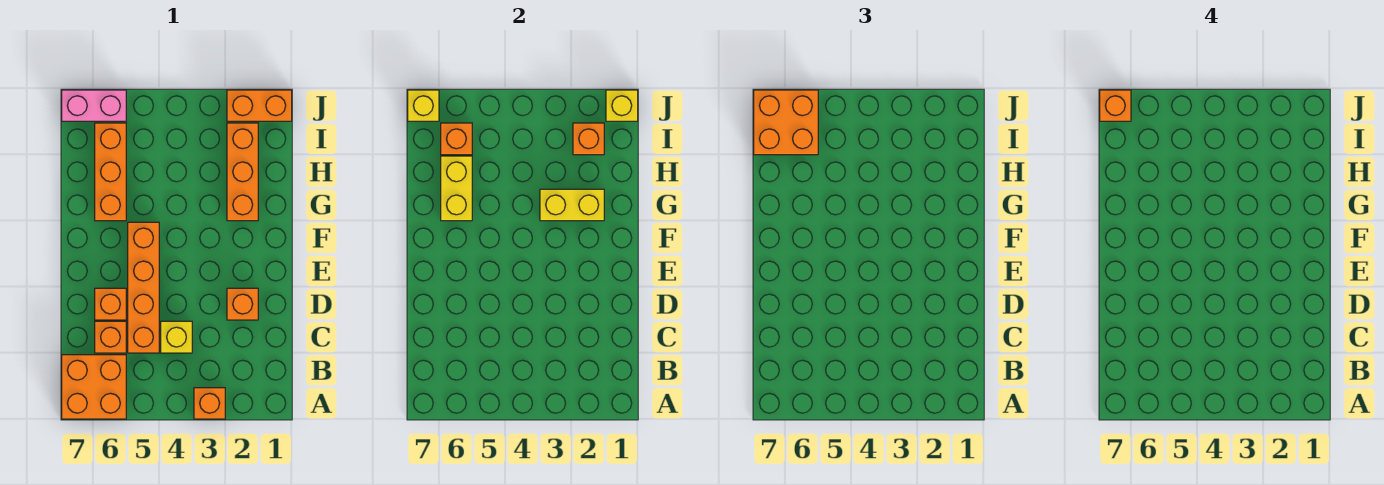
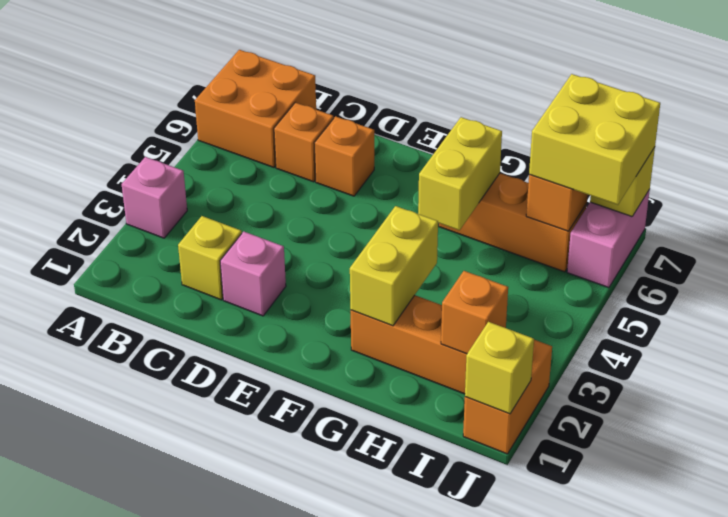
orange 1x1 brick [194,388,225,419] -> pink 1x1 brick [122,157,187,238]
yellow 1x1 brick [161,321,192,353] -> yellow 1x1 brick moved to [178,216,242,300]
orange 1x4 brick [128,222,159,353] -> none
orange 1x1 brick [227,288,258,320] -> pink 1x1 brick [220,231,286,316]
yellow 1x2 brick [441,156,472,221] -> yellow 1x2 brick turned to [418,117,502,230]
orange 2x2 brick [754,90,818,155] -> yellow 2x2 brick [529,74,660,205]
orange 1x1 brick [1100,90,1131,121] -> none

